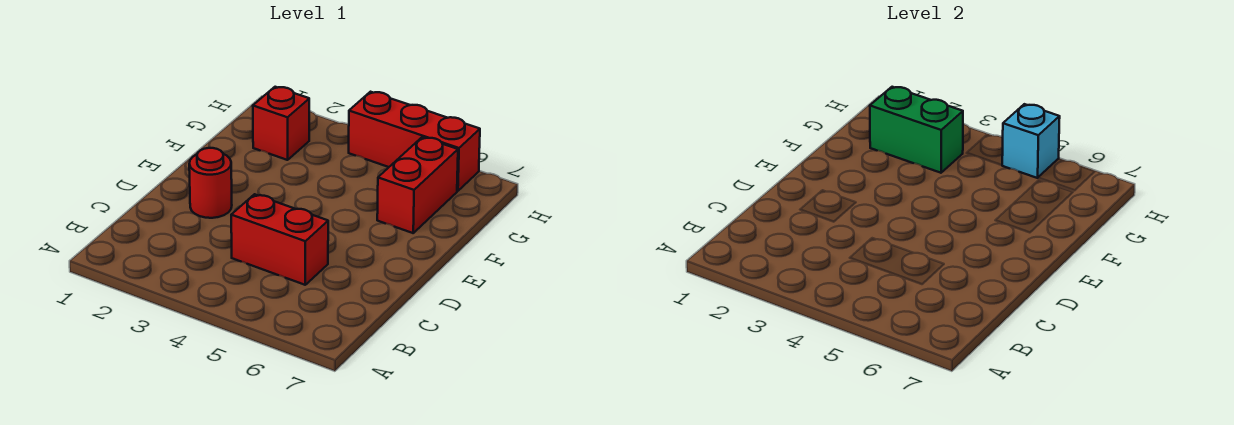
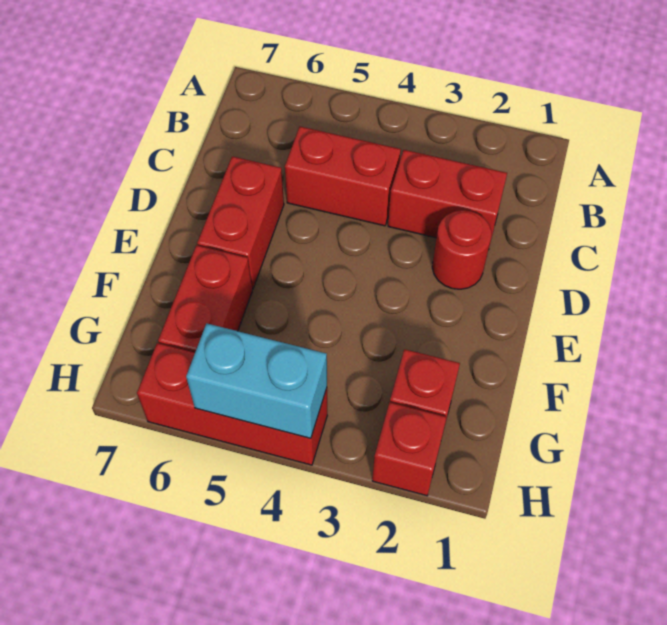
none -> red 1x2 brick [388,150,507,242]
none -> red 1x2 brick [197,156,284,289]
green 1x2 brick [870,87,963,173] -> none
none -> red 1x1 brick [372,402,447,496]
cyan 1x1 brick [1002,104,1060,178] -> cyan 1x2 brick [186,323,327,438]

